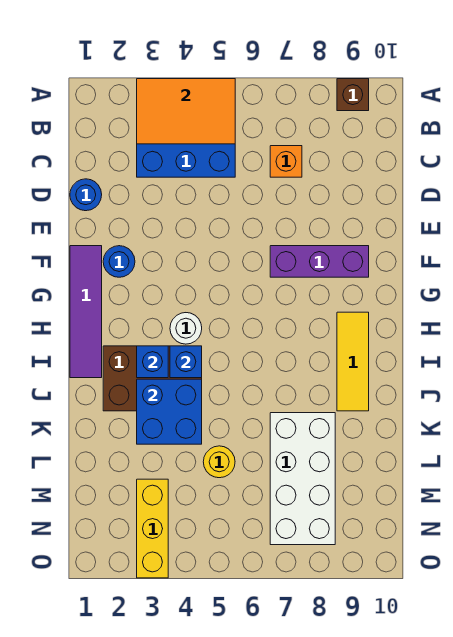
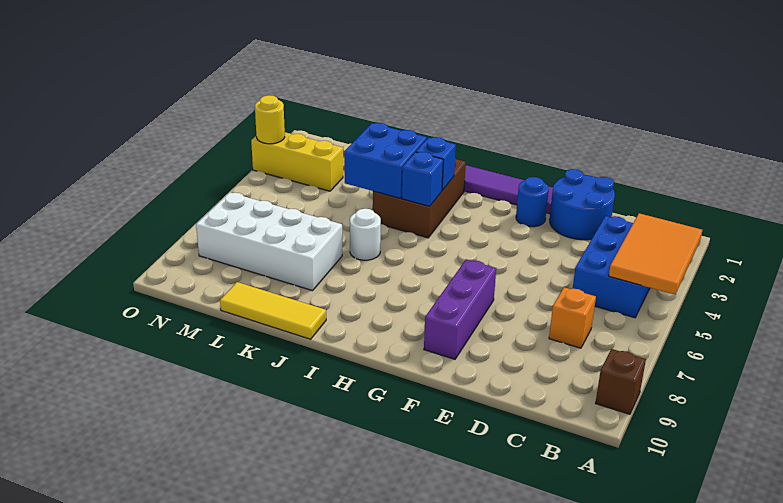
blue 1x1 round brick [70,179,102,211] -> blue 2x2 round brick [549,169,615,240]
white 1x1 round brick [170,313,202,344] -> white 1x1 round brick moved to [350,209,381,260]
yellow 1x3 tile [337,312,369,411] -> yellow 1x3 tile moved to [220,282,326,339]
yellow 1x1 round brick [203,446,235,478] -> yellow 1x1 round brick moved to [255,95,285,144]

